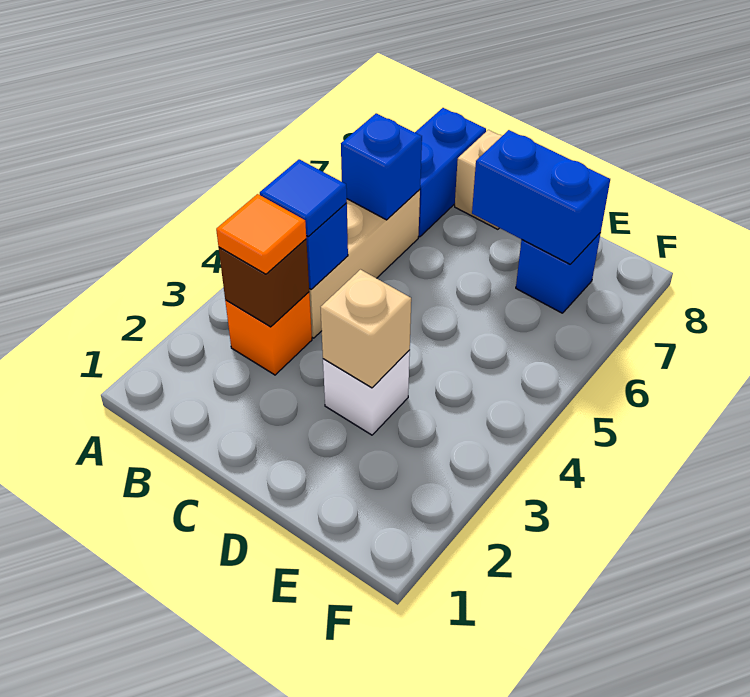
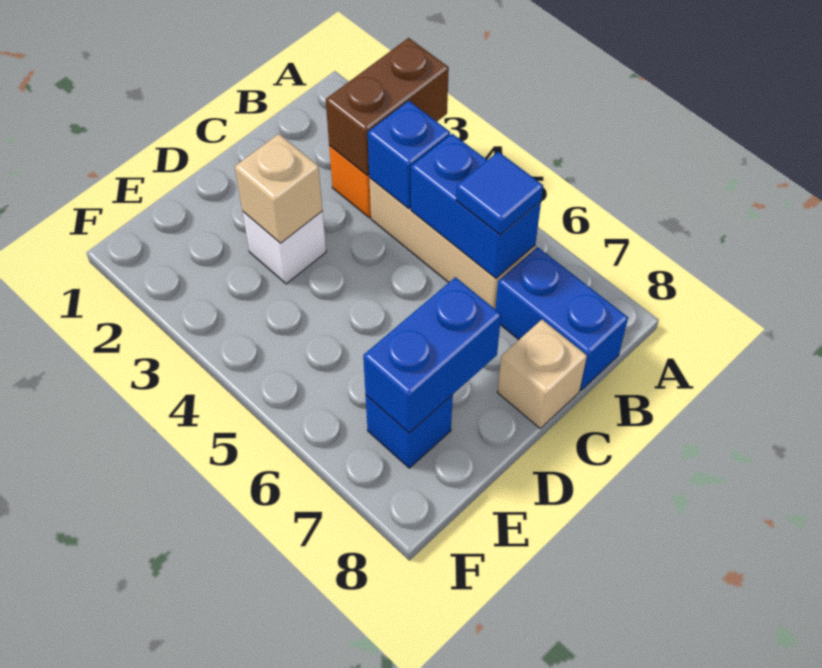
brown 1x1 brick [219,239,309,327] -> brown 1x2 brick [326,38,449,176]
orange 1x1 tile [216,194,306,274] -> none
blue 1x1 tile [260,159,347,236] -> blue 1x1 tile moved to [456,152,543,235]
blue 1x1 brick [341,113,422,220] -> blue 1x2 brick [411,134,541,278]

